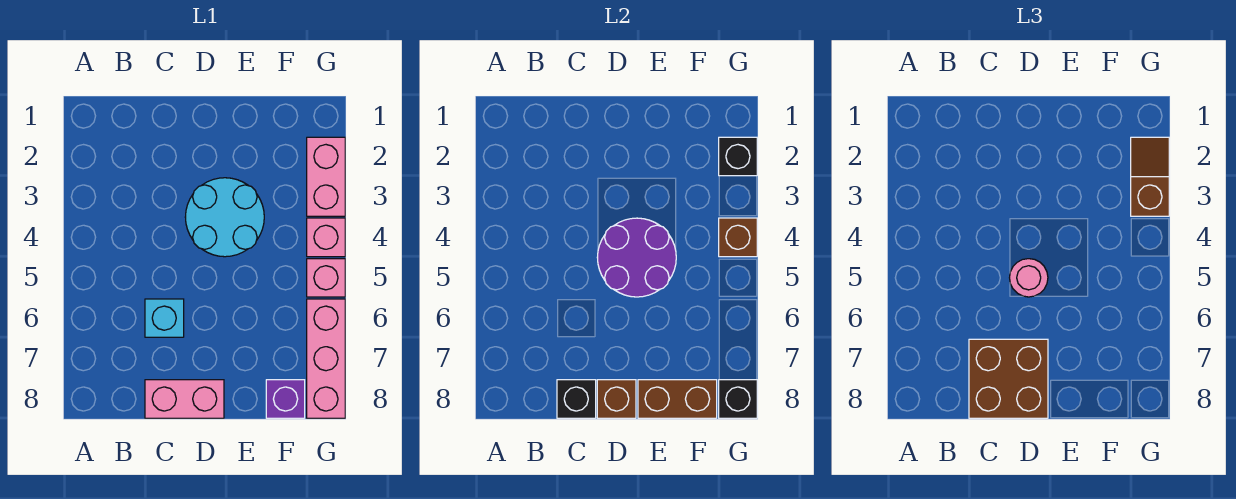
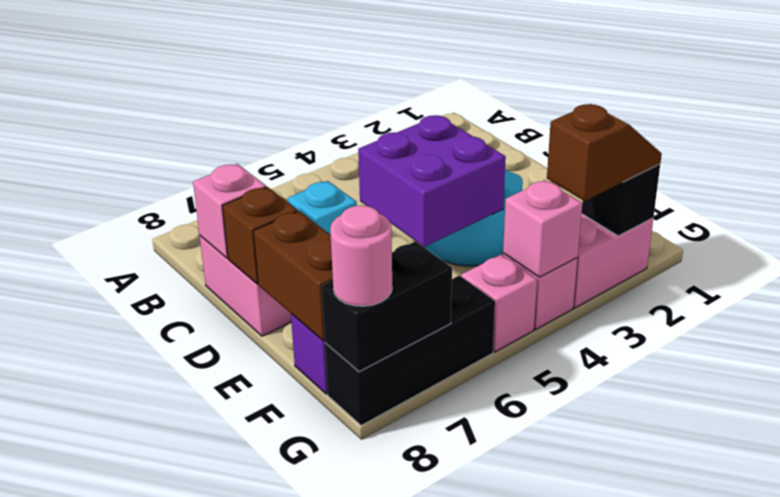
brown 2x2 brick [969,339,1048,418] -> none
black 1x1 brick [557,380,596,418] -> pink 1x1 brick [193,164,266,258]
purple 2x2 round brick [597,218,676,297] -> purple 2x2 brick [358,115,506,247]
pink 1x1 round brick [1010,259,1048,297] -> pink 1x1 round brick moved to [330,205,392,306]
brown 1x1 brick [719,218,757,257] -> pink 1x1 brick [503,180,582,277]
pink 1x3 brick [307,299,345,418] -> black 1x3 brick [325,276,495,426]
black 1x1 brick [719,380,757,418] -> black 1x2 brick [322,241,452,372]

